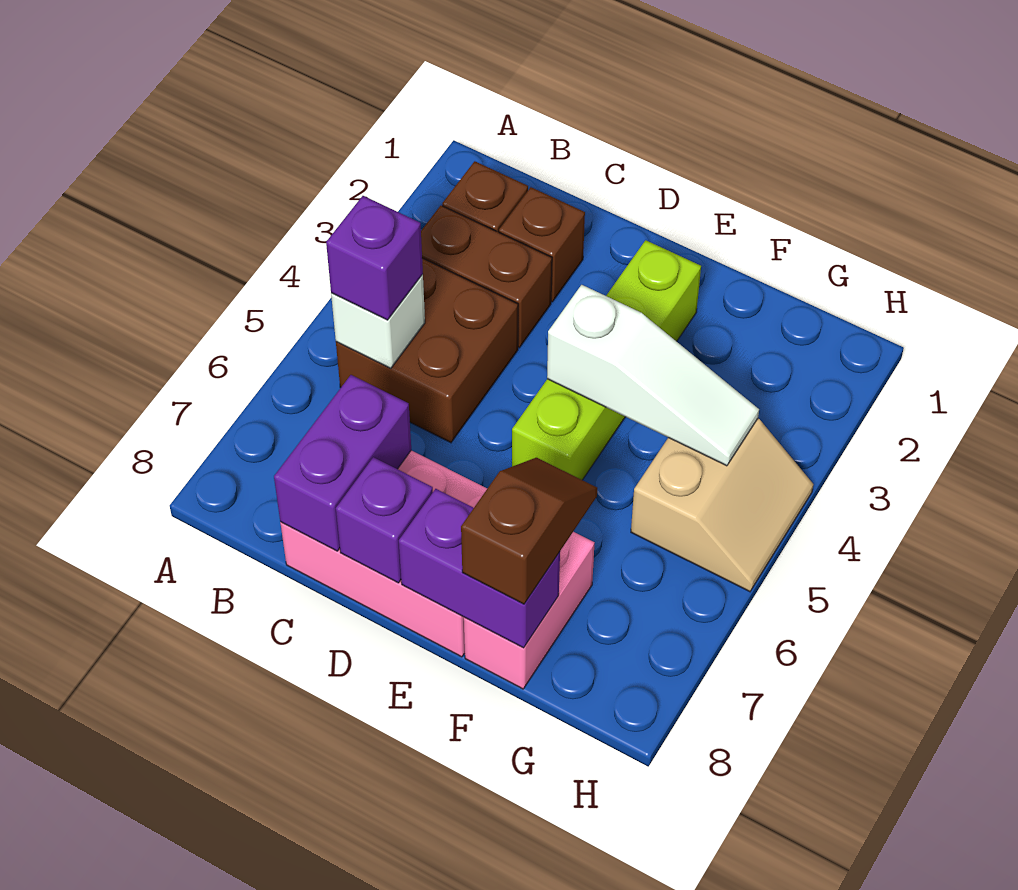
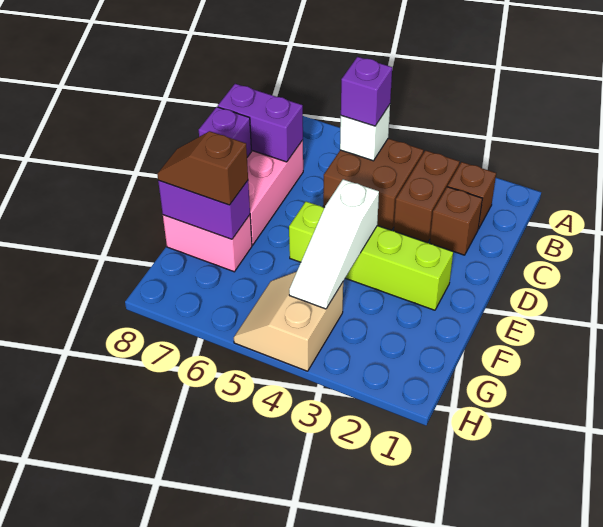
purple 1x2 brick [399,489,560,648] -> purple 1x2 brick turned to [158,181,250,239]
brown 1x2 slope [461,458,597,604] -> brown 1x2 slope turned to [157,131,248,205]
tan 2x2 slope [631,419,813,592] -> tan 2x2 slope turned to [234,272,343,371]

